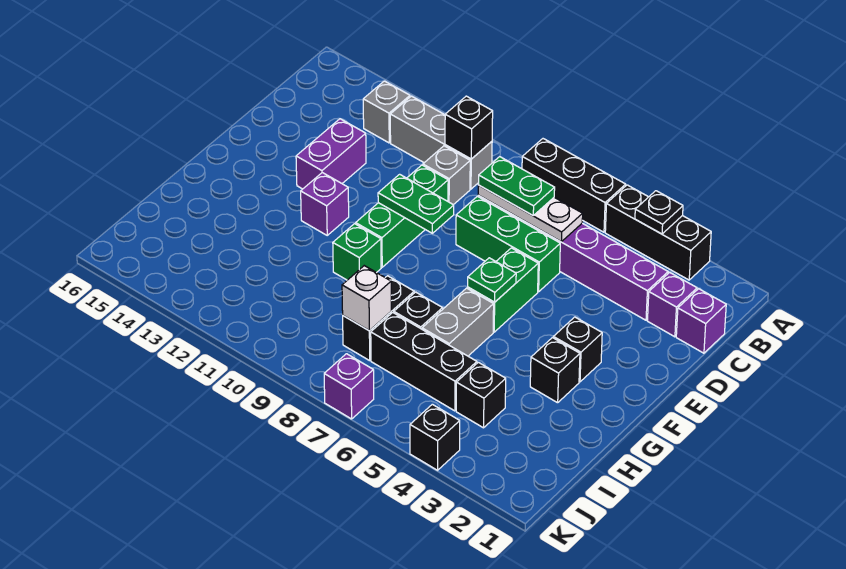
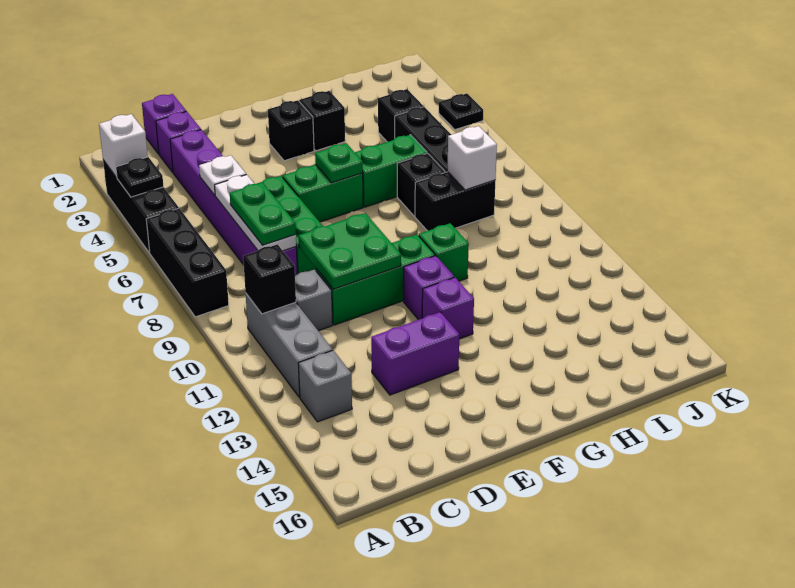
none -> white 1x1 brick [99,114,148,177]
none -> white 1x1 plate [199,155,246,195]
green 1x2 plate [378,174,454,233] -> green 2x2 plate [298,213,401,289]
grey 1x2 brick [422,288,494,356] -> green 1x2 brick [355,135,427,207]
black 1x1 brick [410,404,460,470] -> black 1x1 plate [439,93,483,130]
purple 1x1 brick [324,354,374,419] -> purple 1x1 brick moved to [404,256,454,320]

